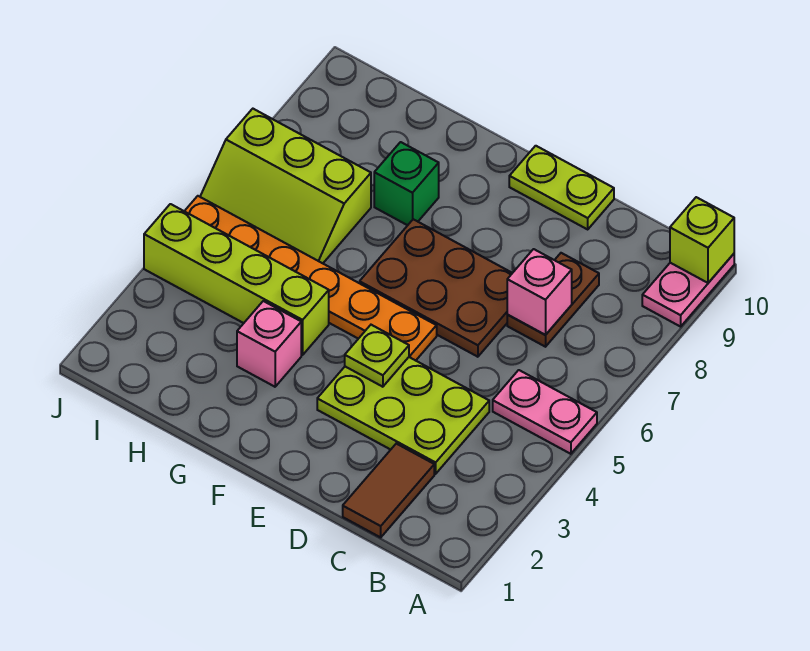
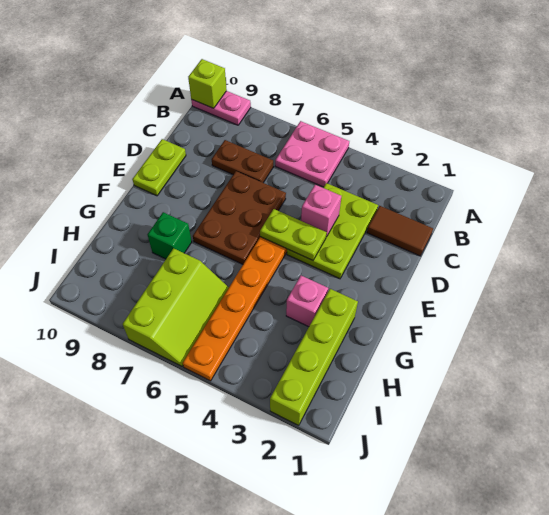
pink 1x2 plate [493,370,597,454] -> pink 2x2 plate [275,121,349,187]
pink 1x1 brick [507,249,572,335] -> pink 1x1 brick moved to [301,185,341,237]
lime 1x1 plate [345,325,409,387] -> lime 1x2 plate [260,209,327,260]
lime 1x4 brick [144,204,329,355] -> lime 1x4 brick moved to [270,289,358,425]

